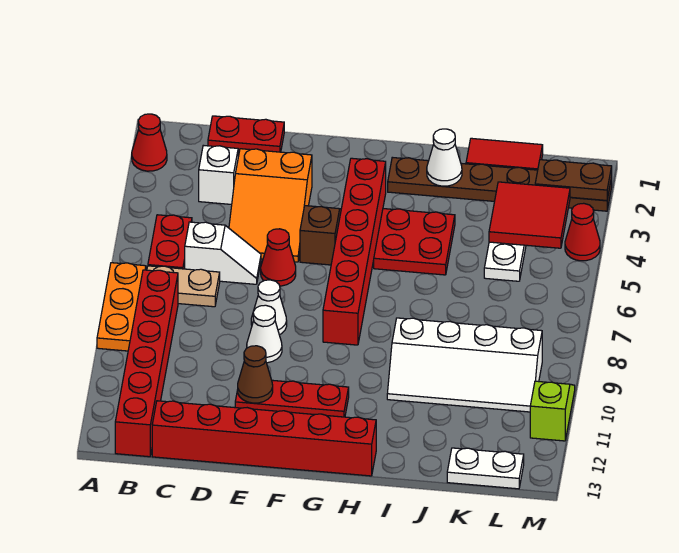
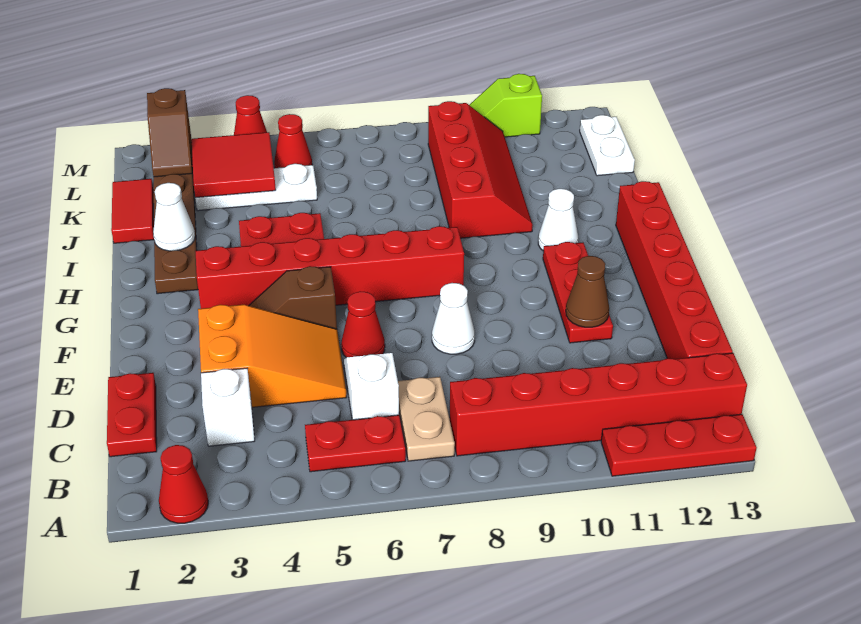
orange 1x3 plate [97,263,146,351] -> none
none -> red 1x3 plate [601,414,757,476]
white 1x1 cone [247,305,282,363] -> white 1x1 cone moved to [538,189,579,250]
white 2x4 slope [387,318,542,412] -> red 2x4 slope [428,101,533,238]
brown 1x2 plate [535,160,612,201] -> brown 1x2 slope [147,88,192,177]
none -> red 1x1 cone [274,114,312,168]

